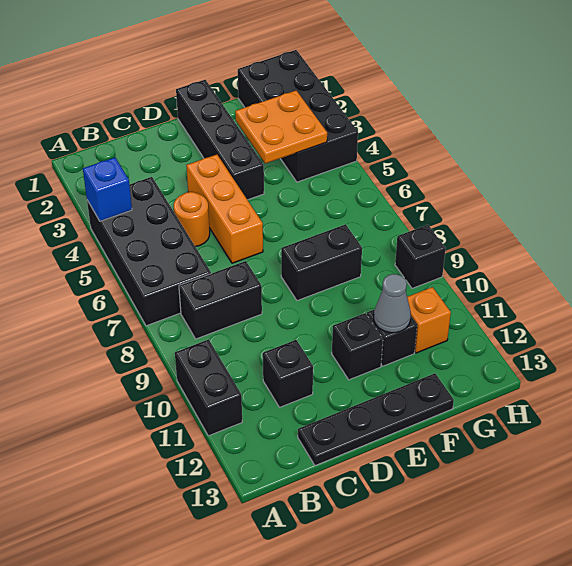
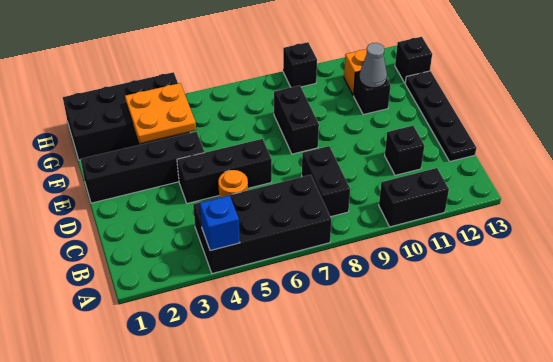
orange 1x3 brick [186,155,263,263] -> black 1x3 brick [177,139,272,203]
black 1x1 brick [332,313,383,380] -> black 1x1 brick moved to [395,37,432,83]

